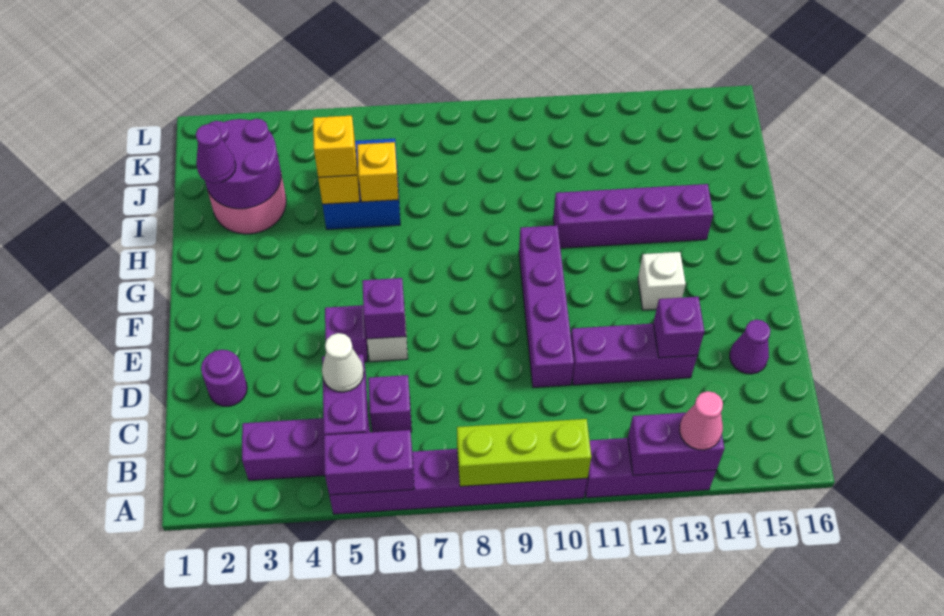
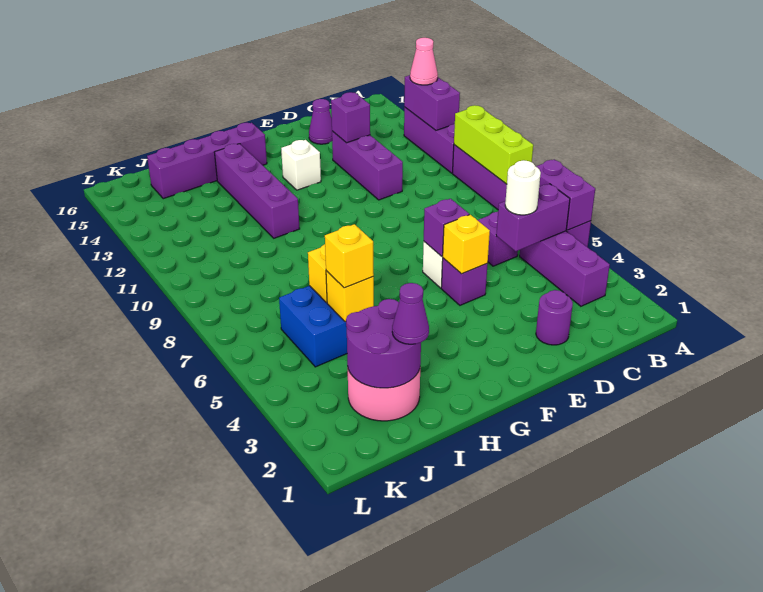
white 1x1 cone [322,333,364,392] -> white 1x1 round brick [505,160,541,215]
purple 1x4 brick [519,225,574,388] -> purple 1x4 brick moved to [147,123,267,199]
none -> yellow 1x1 brick [442,215,490,274]

